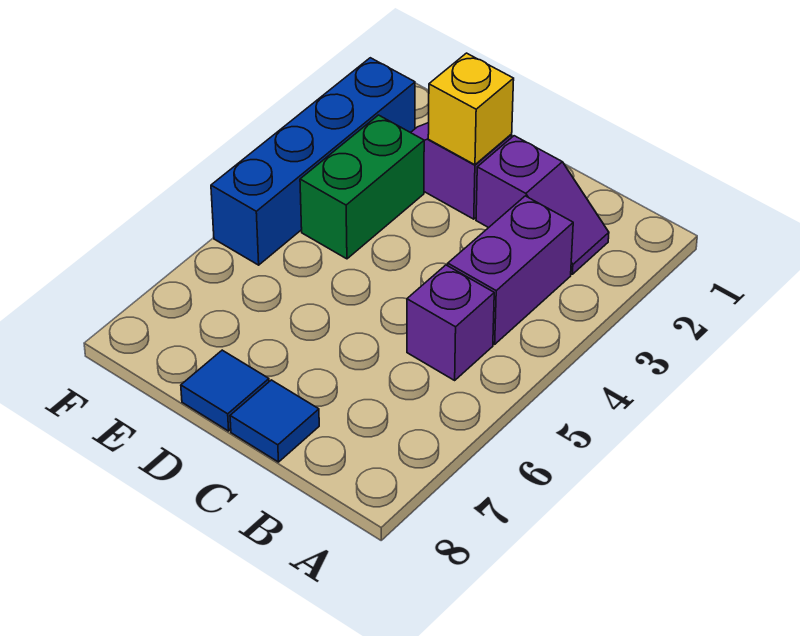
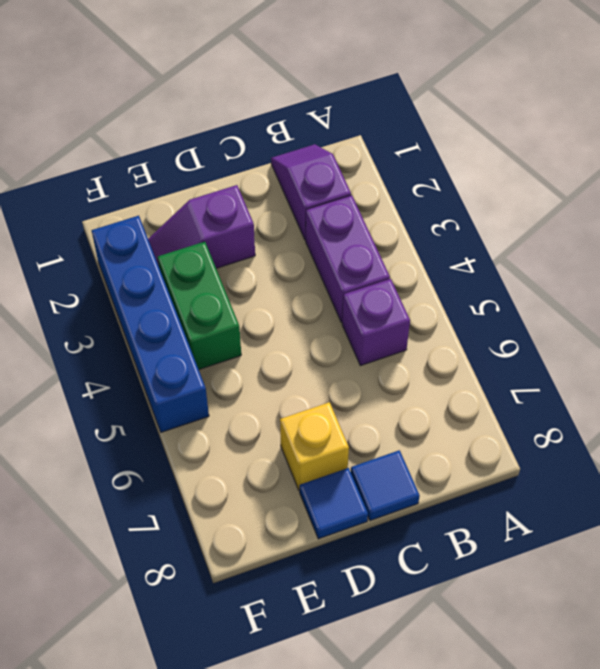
purple 1x2 slope [476,136,609,274] -> purple 1x2 slope turned to [271,144,351,240]
yellow 1x1 brick [428,53,514,165] -> yellow 1x1 brick moved to [280,402,349,491]

